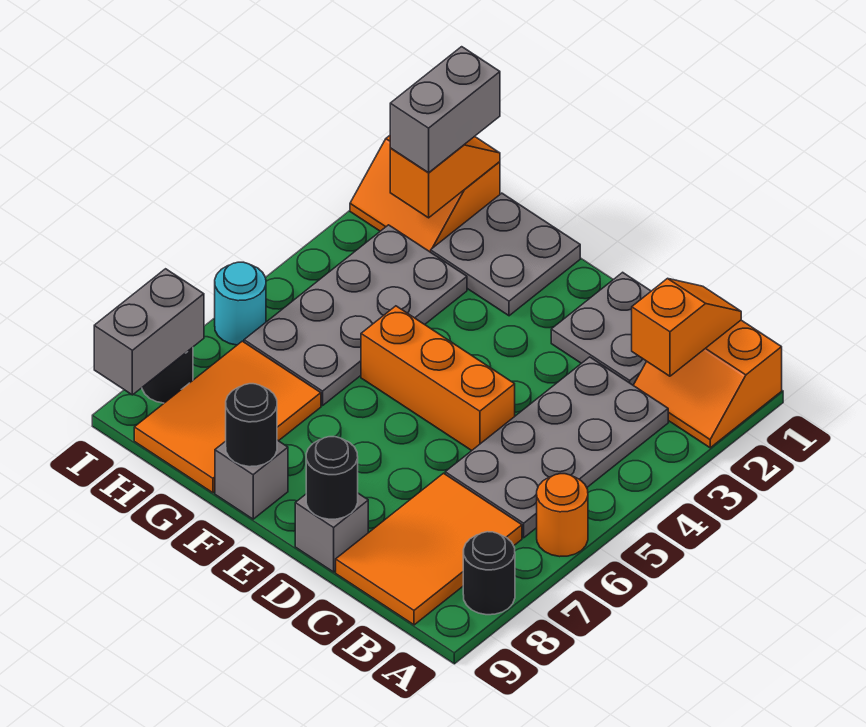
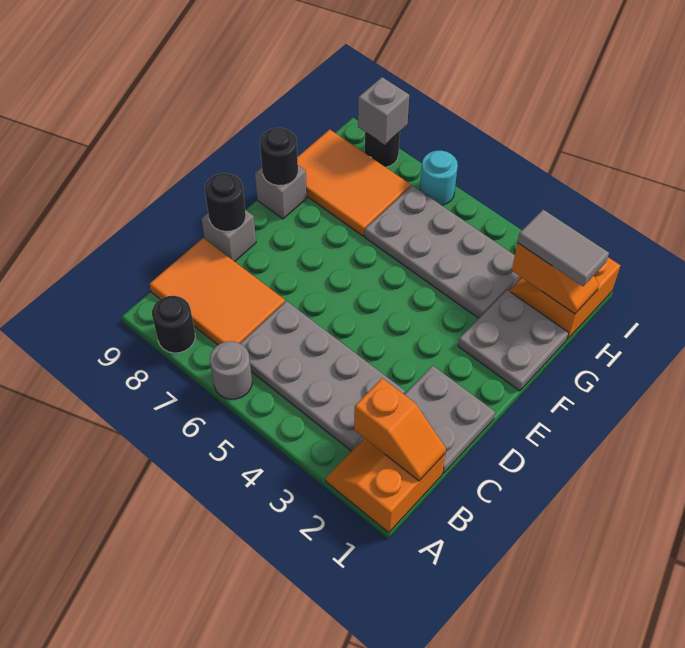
orange 1x1 round brick [537,474,588,557] -> grey 1x1 round brick [210,341,252,399]
orange 1x3 brick [361,306,515,451] -> none
grey 1x2 brick [390,47,500,173] -> grey 1x2 tile [517,210,609,286]
grey 1x2 brick [94,269,204,395] -> grey 1x1 brick [358,77,409,145]

